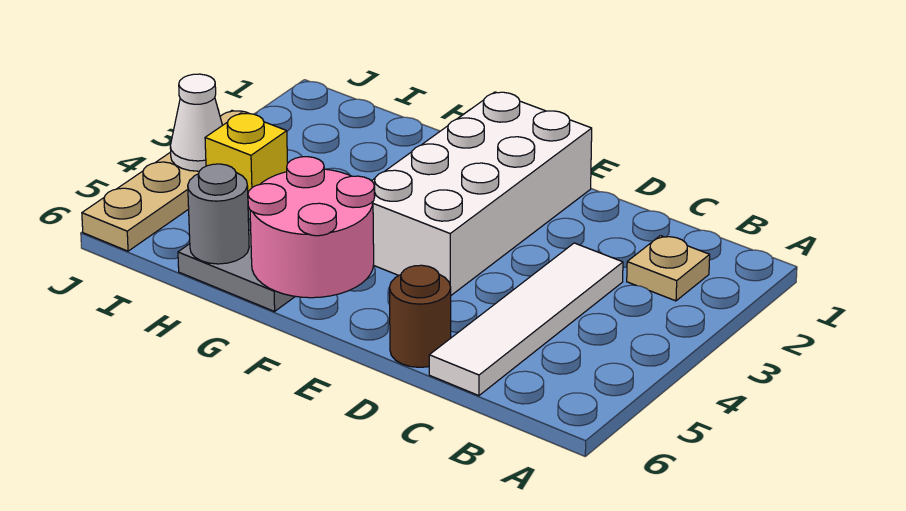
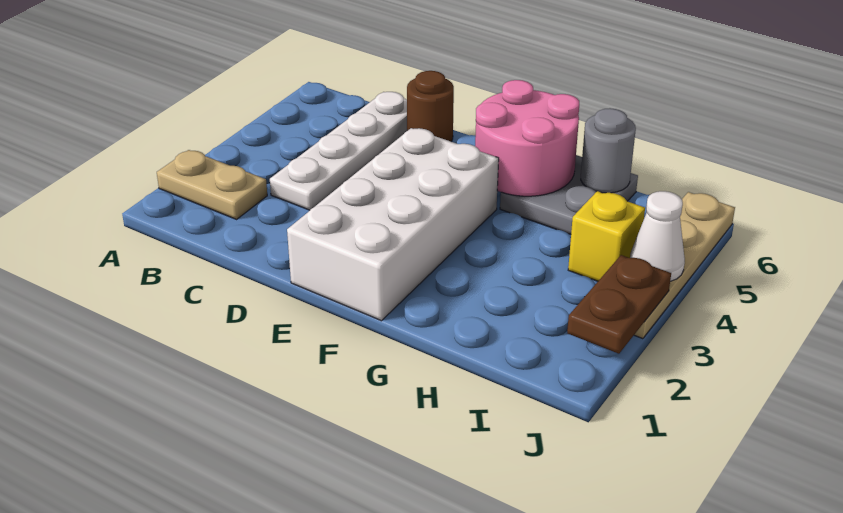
tan 1x1 plate [627,236,710,301] -> tan 1x2 plate [157,150,267,219]
white 1x4 tile [429,243,623,396] -> white 1x4 plate [270,92,407,210]
none -> brown 1x2 plate [567,255,671,354]

